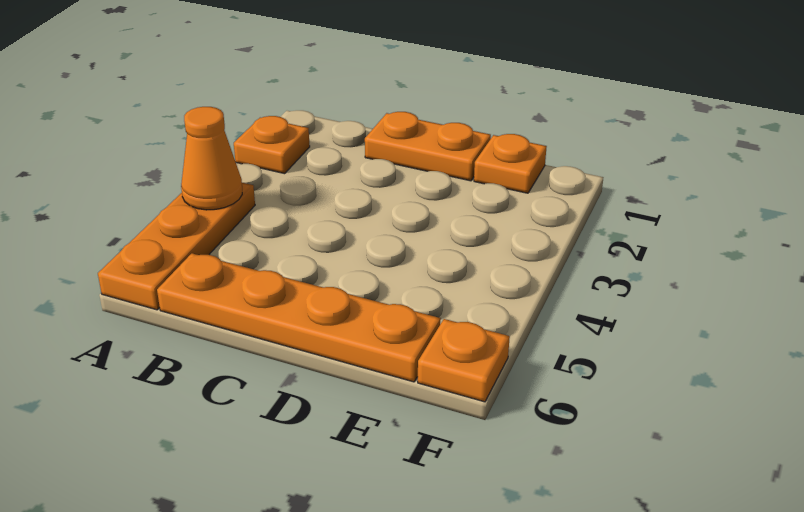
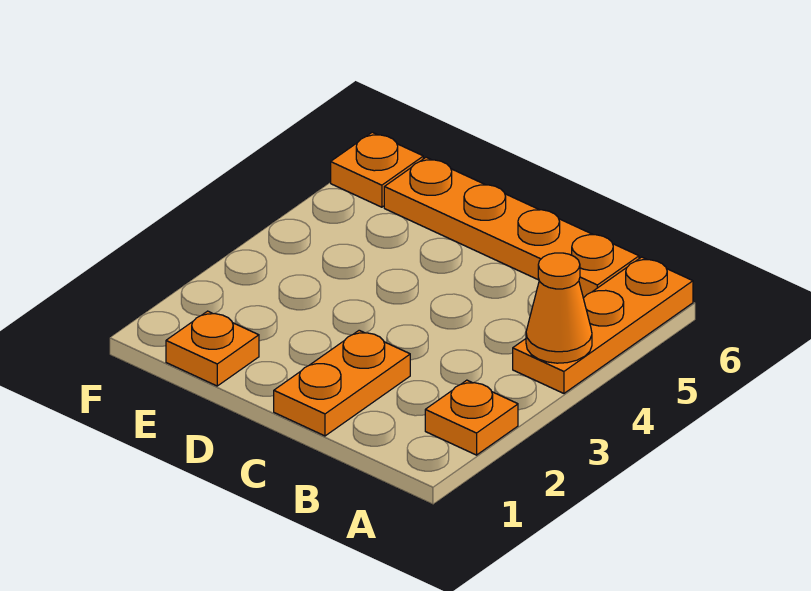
orange 1x2 plate [365,112,491,181] -> orange 1x2 plate turned to [274,330,410,436]

